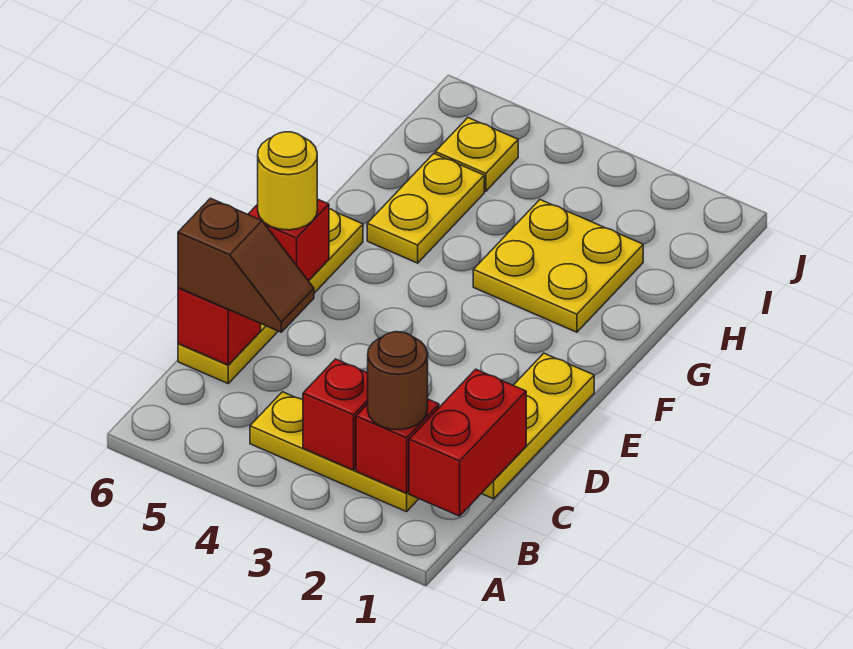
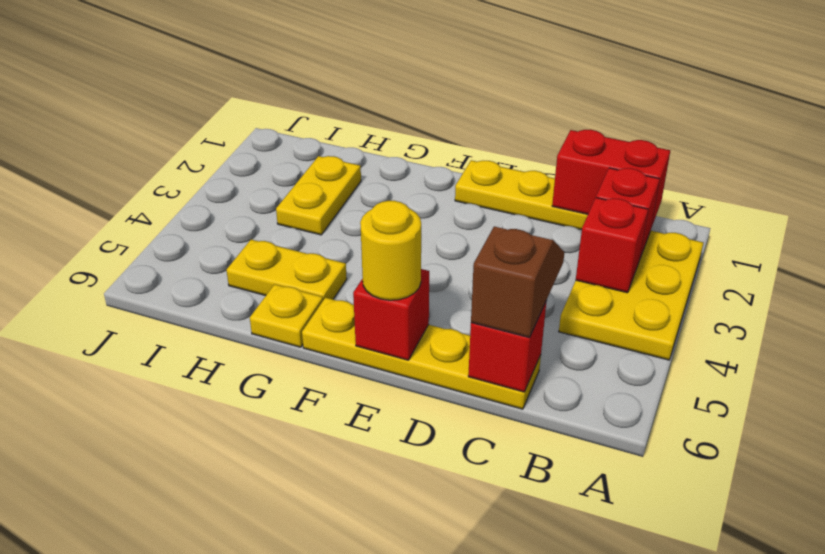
yellow 1x3 plate [250,392,419,512] -> yellow 2x3 plate [559,231,703,360]
brown 1x1 round brick [368,332,428,430] -> none
yellow 2x2 plate [473,200,643,332] -> yellow 1x2 plate [276,156,361,235]
yellow 1x1 plate [435,118,518,191] -> yellow 1x1 plate moved to [250,284,323,347]

